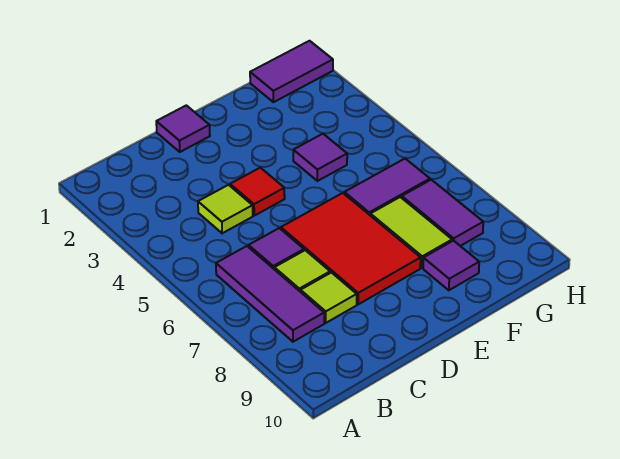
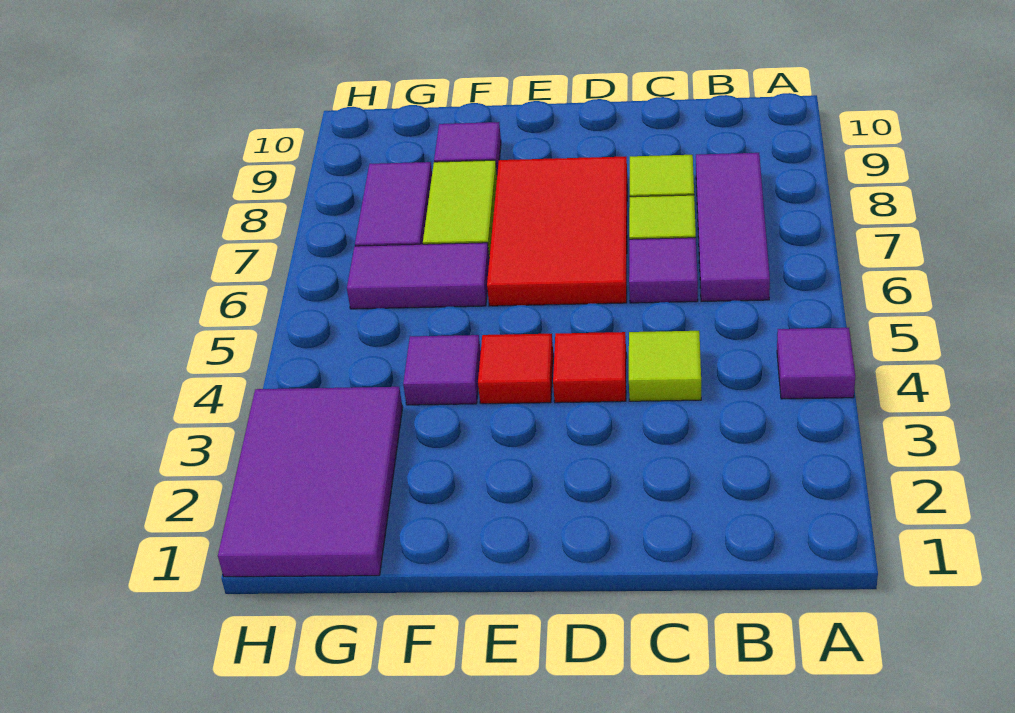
purple 1x1 tile [156,105,210,152] -> purple 1x1 tile moved to [777,328,855,399]
none -> red 1x1 tile [478,334,553,404]
purple 1x2 tile [250,41,333,102] -> purple 2x3 tile [218,387,403,577]

